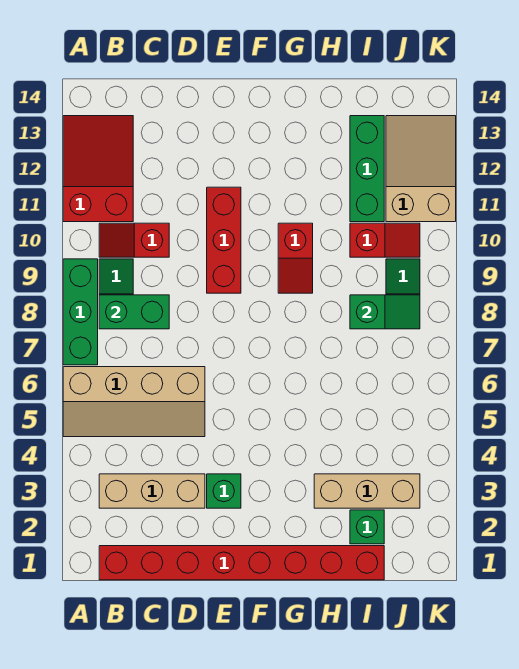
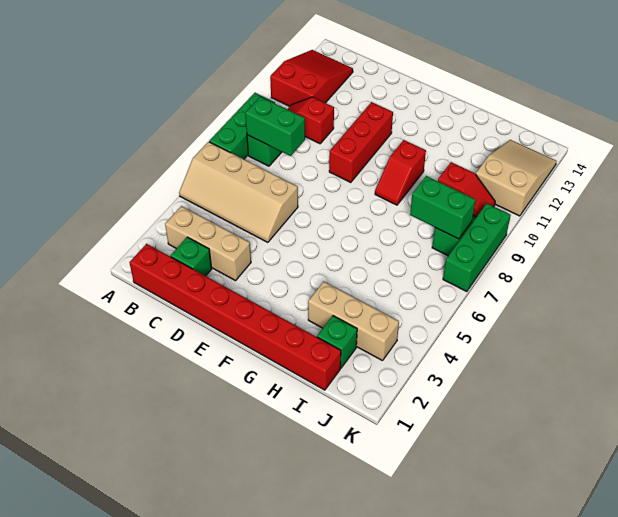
green 1x1 brick [207,474,241,508] -> green 1x1 brick moved to [171,237,212,276]
green 1x2 slope [350,295,420,329] -> green 1x2 brick [410,176,476,239]
green 1x3 brick [350,116,384,222] -> green 1x3 brick moved to [443,204,511,292]

